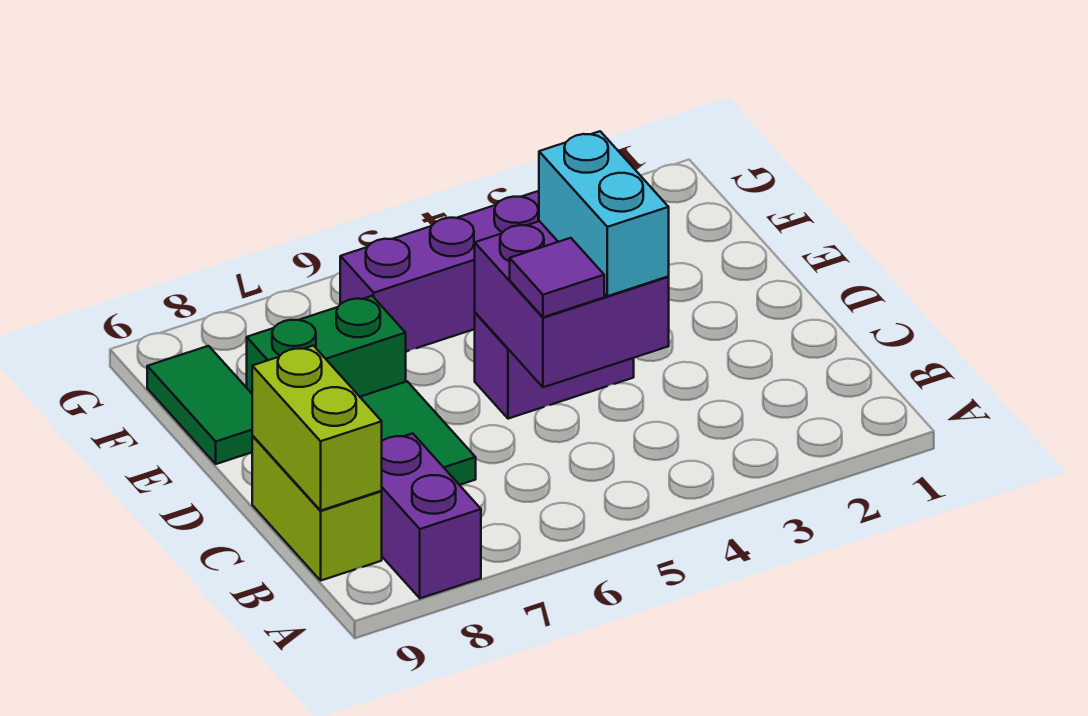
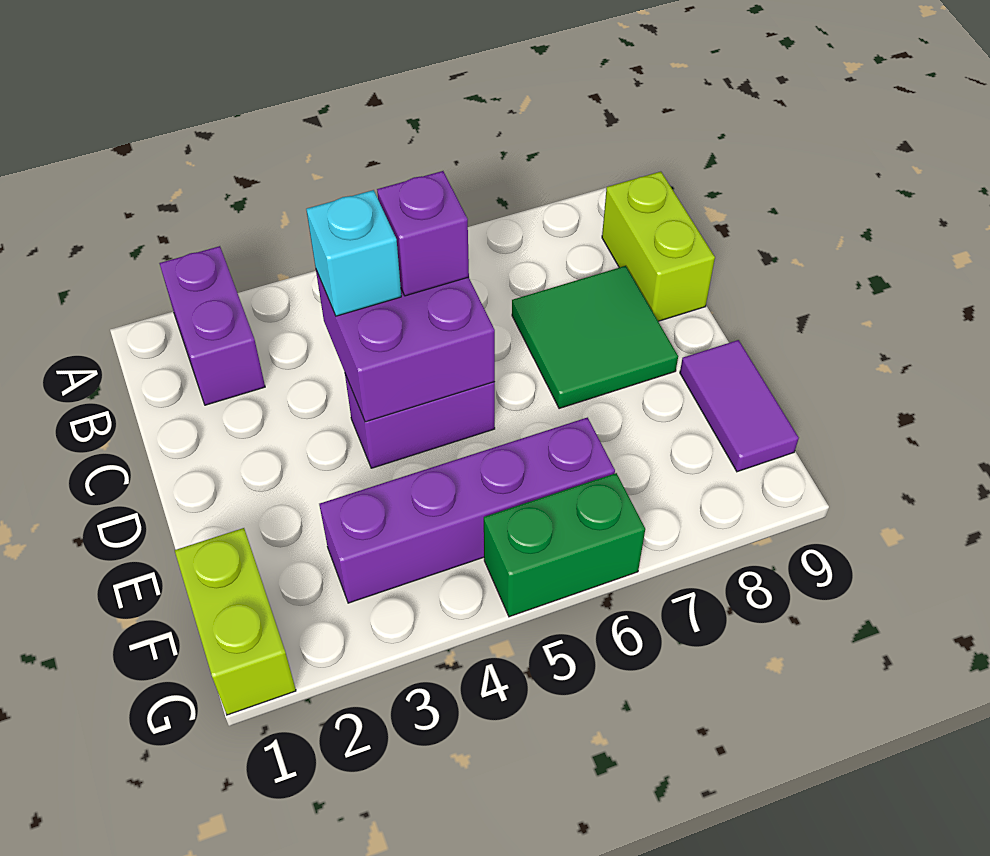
purple 1x2 brick [382,433,481,598] -> purple 1x2 brick moved to [159,246,265,405]
lime 1x2 brick [252,346,382,510] -> lime 1x2 brick moved to [175,528,296,715]
cyan 1x2 brick [539,131,669,296] -> cyan 1x1 brick [306,190,401,316]
purple 1x1 tile [510,238,604,317] -> purple 1x1 brick [377,171,469,296]
green 1x2 brick [247,296,406,397] -> green 1x2 brick moved to [484,473,645,617]
green 1x2 tile [147,346,253,464] -> purple 1x2 tile [680,340,799,472]

